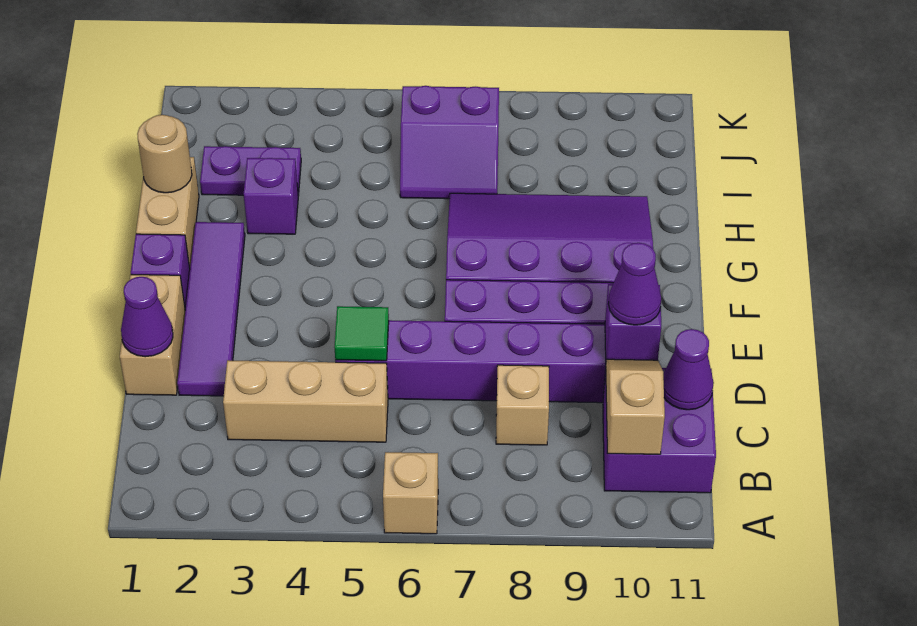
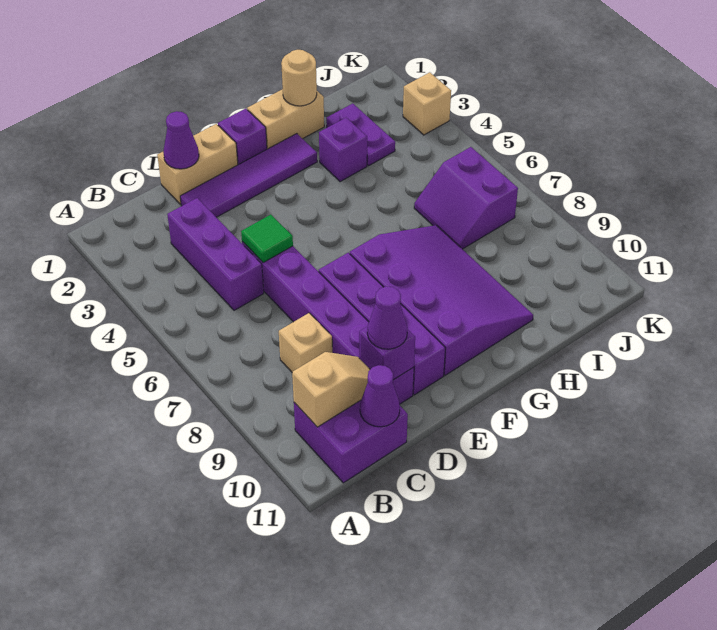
tan 1x1 brick [383,452,438,534] -> tan 1x1 brick moved to [403,72,451,135]
tan 1x3 brick [223,360,388,442] -> purple 1x3 brick [167,198,264,310]

